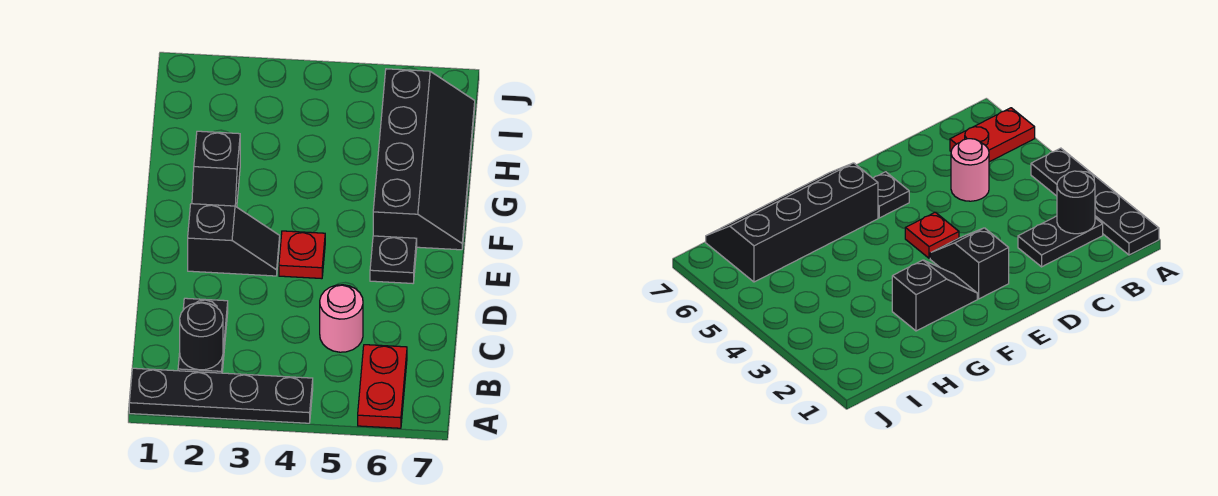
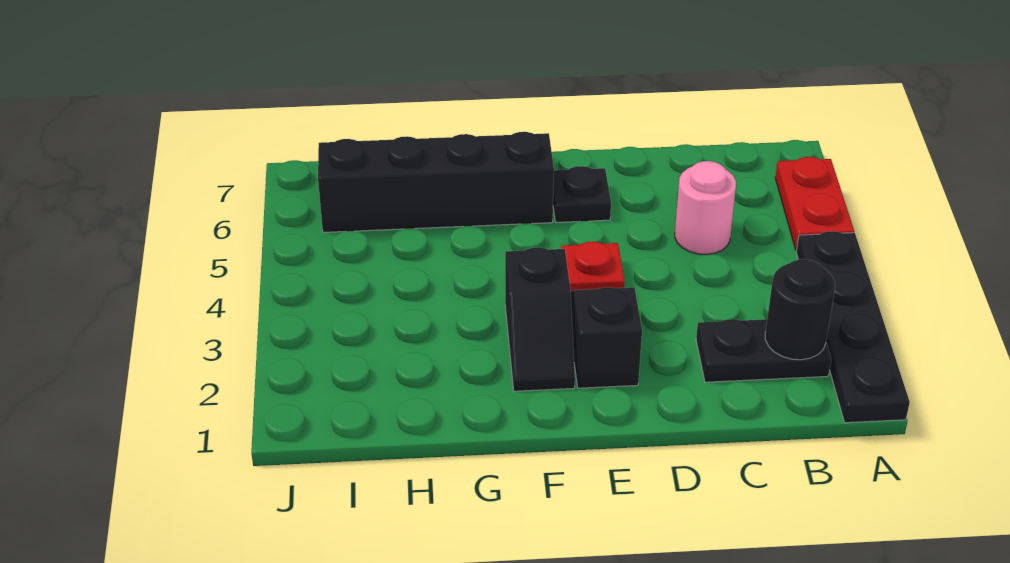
red 1x2 plate [358,345,407,428] -> red 1x2 plate turned to [775,157,854,251]
black 1x2 slope [192,131,240,207] -> black 1x2 slope turned to [505,247,575,391]

